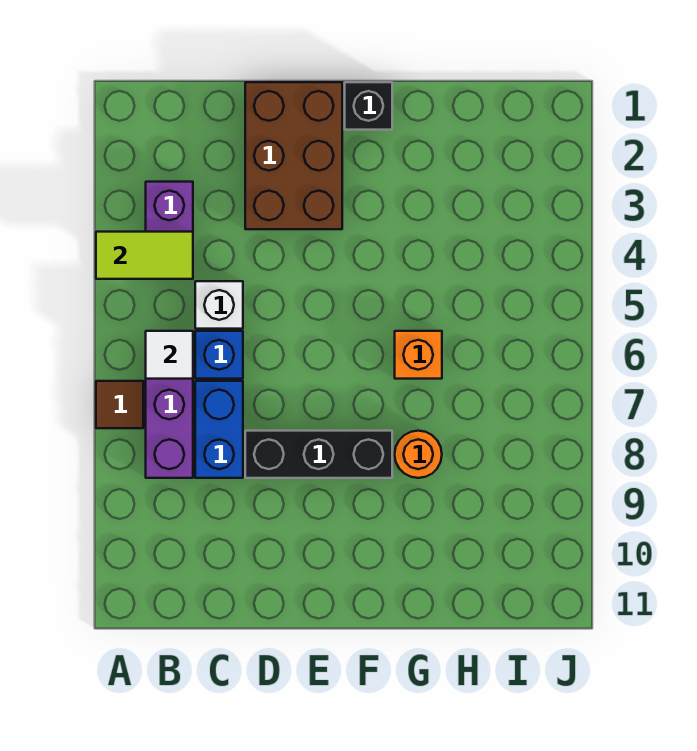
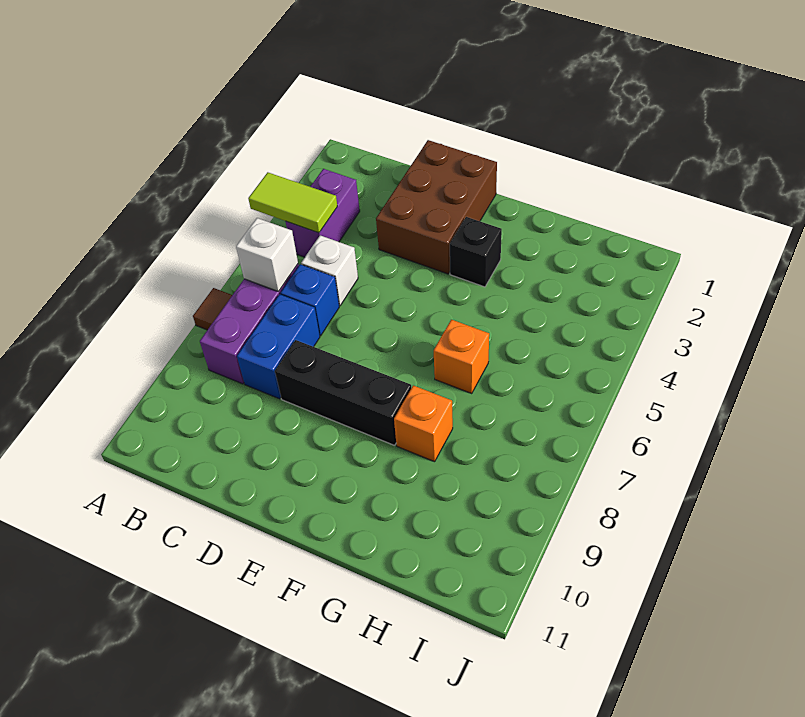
white 1x1 tile [146,331,193,379] -> white 1x1 brick [236,218,298,292]
black 1x1 brick [345,82,392,130] -> black 1x1 brick moved to [450,217,502,287]
orange 1x1 round brick [395,431,442,478] -> orange 1x1 brick [394,385,453,462]

